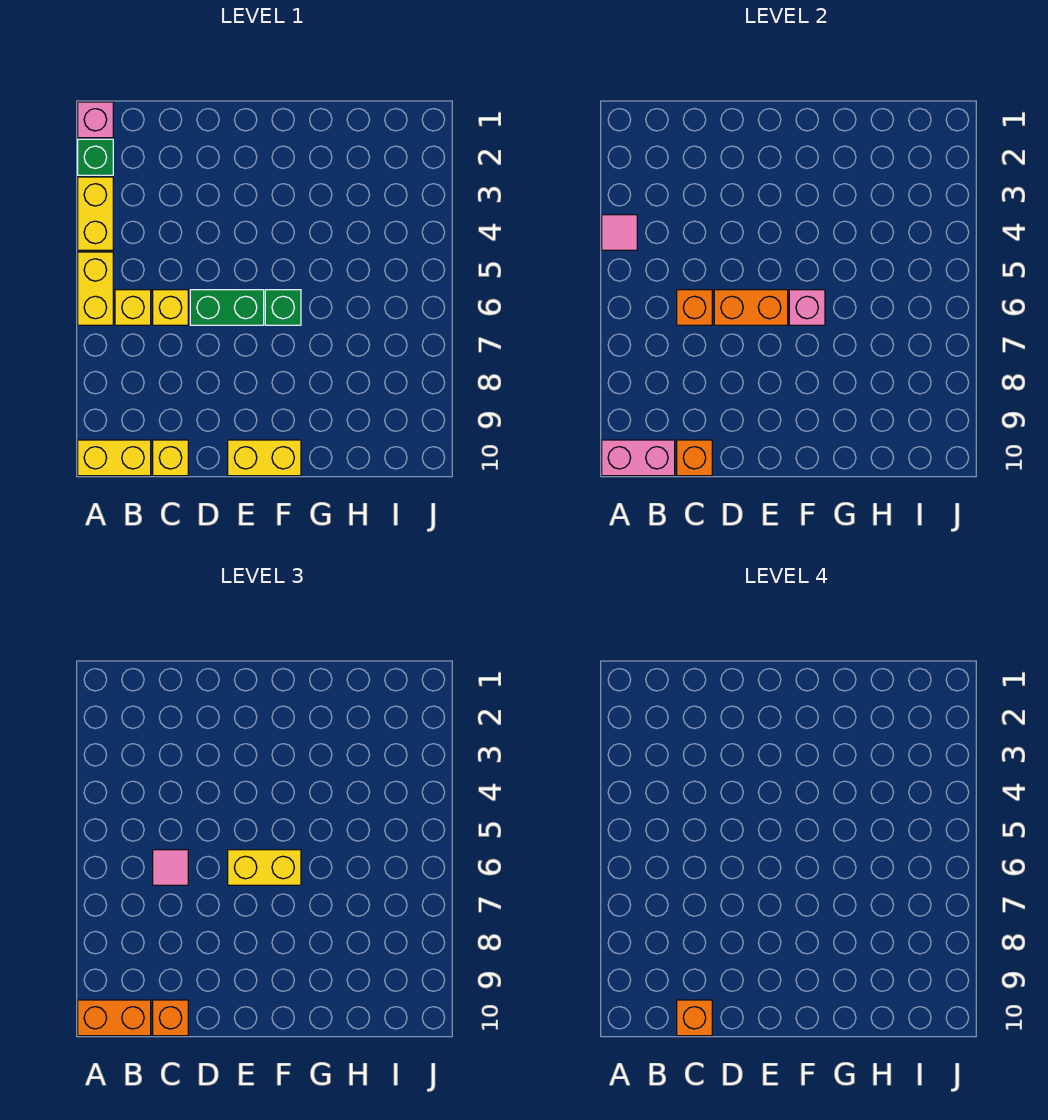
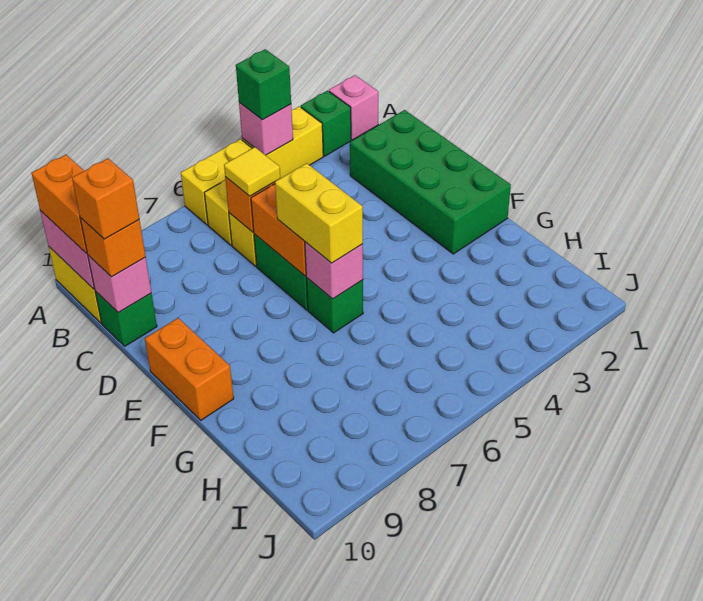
pink 1x1 tile [602,215,637,250] -> pink 1x1 brick [239,103,293,155]
none -> green 1x1 brick [236,49,291,120]
none -> green 2x4 brick [350,110,511,254]
pink 1x1 tile [153,850,188,885] -> yellow 1x1 tile [224,147,280,196]
yellow 1x1 brick [153,440,188,476] -> green 1x1 brick [95,291,157,346]
orange 1x1 brick [677,440,712,476] -> pink 1x1 brick [88,256,151,313]
yellow 1x2 brick [228,440,301,476] -> orange 1x2 brick [145,318,234,420]

